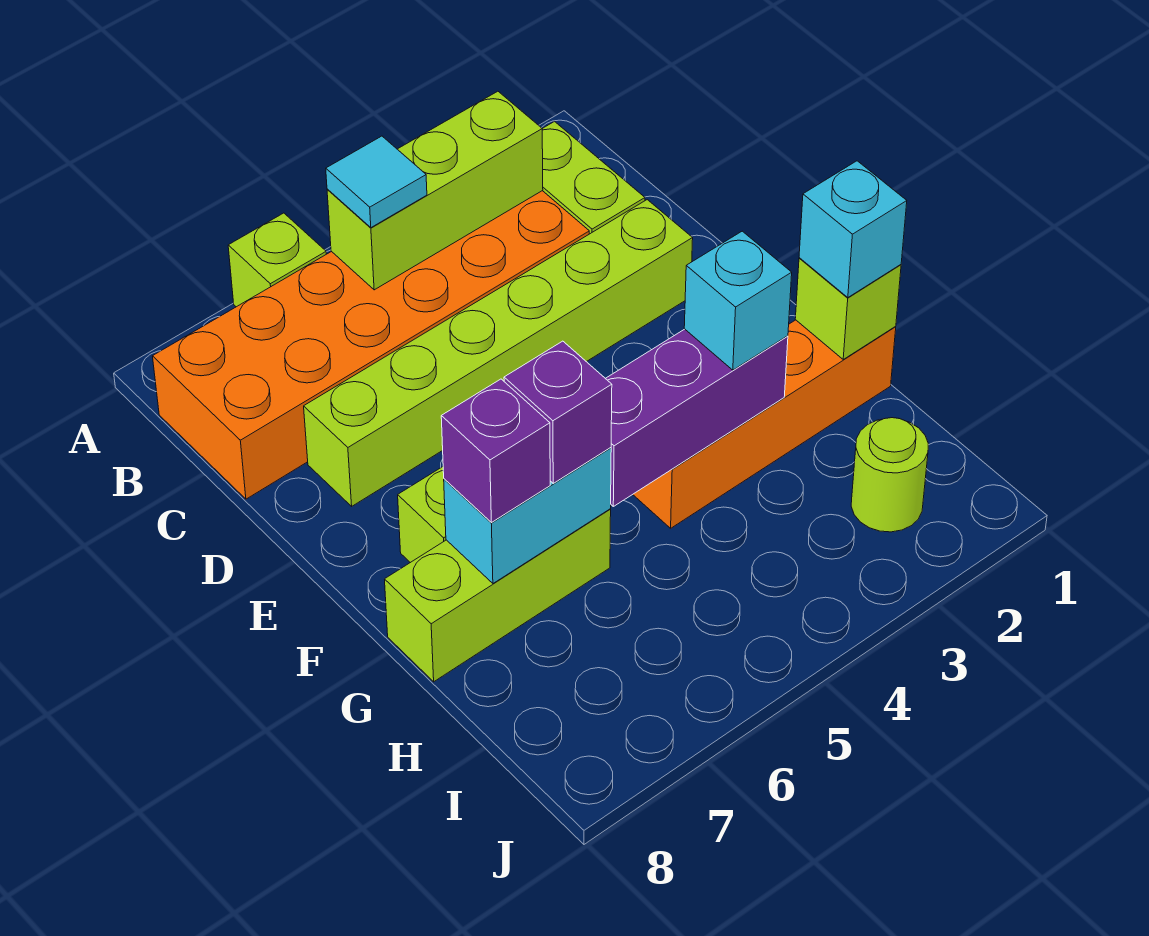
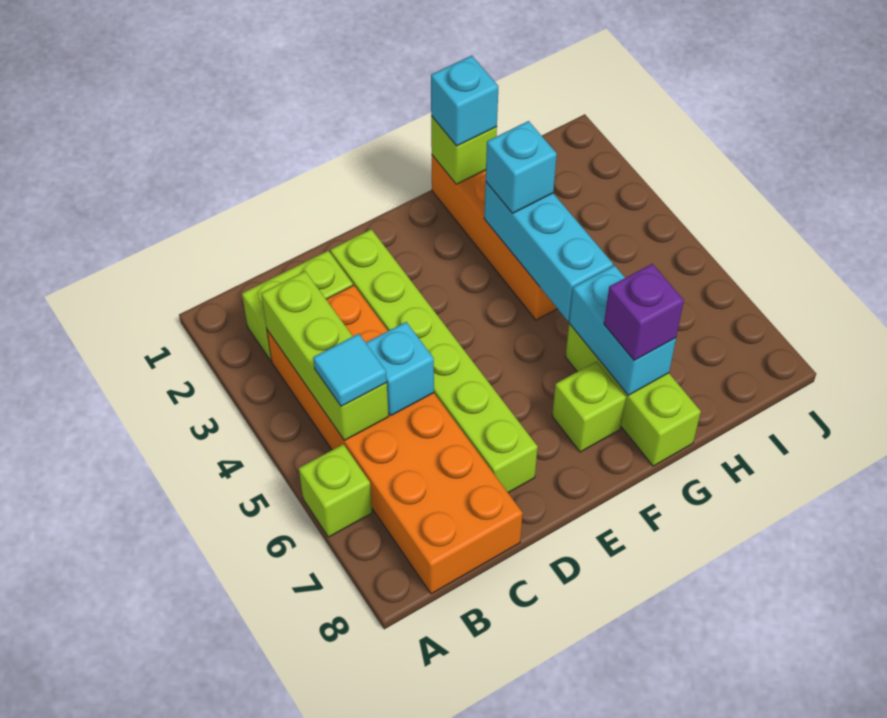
none -> cyan 1x1 brick [366,322,434,415]
purple 1x3 brick [605,329,788,506] -> cyan 1x3 brick [484,182,613,321]
purple 1x1 brick [504,341,612,483] -> none
lime 1x1 round brick [851,418,928,532] -> none

